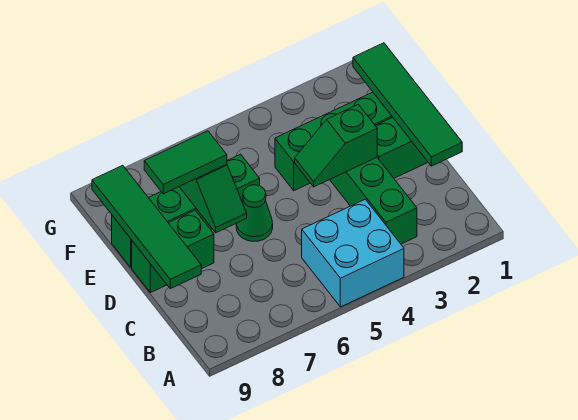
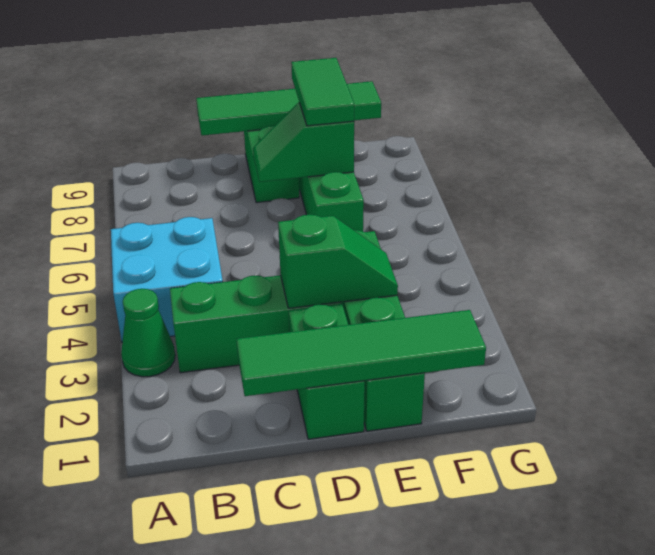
green 1x2 slope [295,105,377,187] -> green 1x2 slope turned to [278,215,398,308]
green 1x1 cone [236,185,273,241] -> green 1x1 cone moved to [121,289,175,377]

